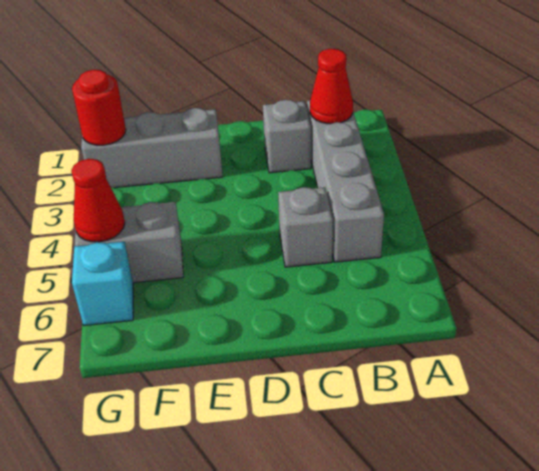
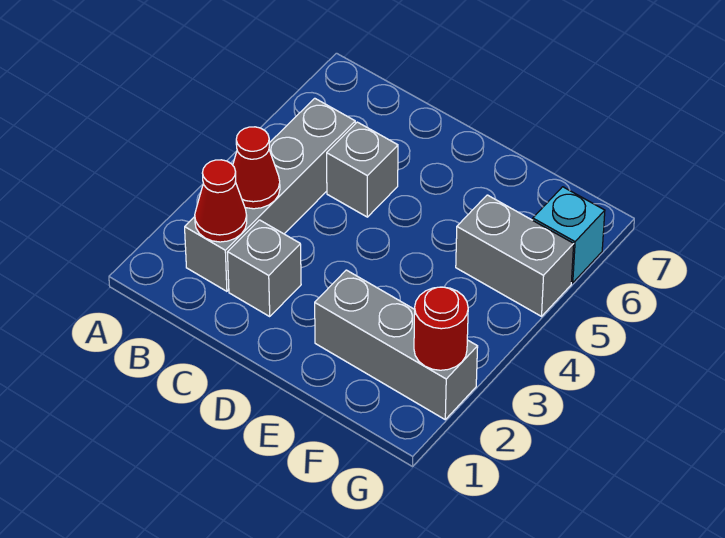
red 1x1 cone [71,159,125,242] -> red 1x1 cone moved to [233,127,280,209]

